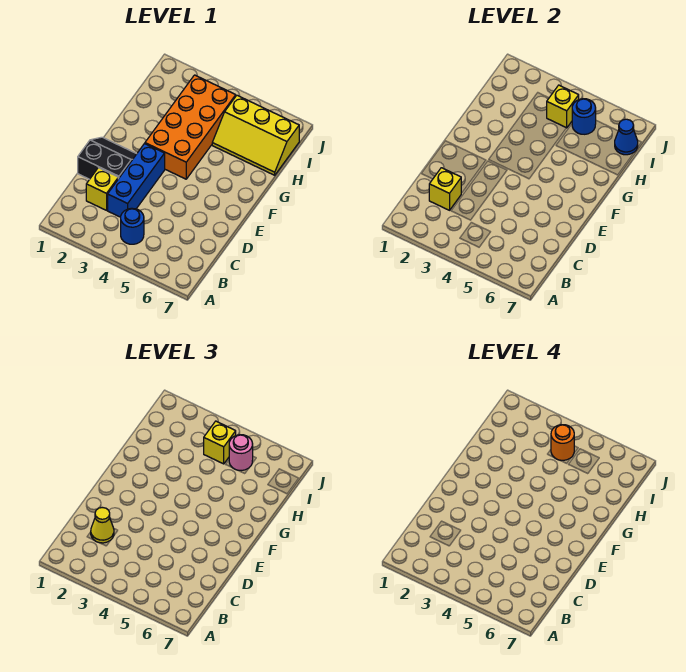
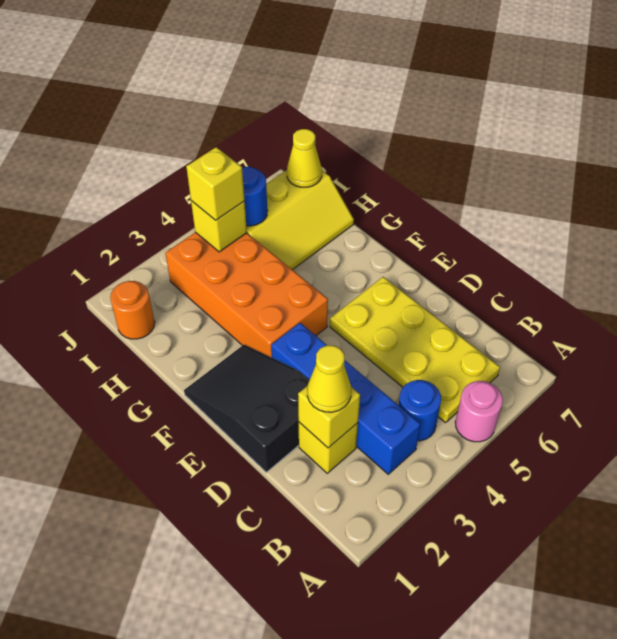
none -> yellow 2x4 plate [330,277,500,423]
blue 1x3 brick [108,144,165,217] -> blue 1x4 brick [271,323,420,474]
black 2x2 slope [78,137,136,179] -> black 2x3 slope [184,345,309,472]
orange 1x1 round brick [551,425,574,461] -> orange 1x1 round brick moved to [110,281,155,339]
pink 1x1 round brick [229,435,253,471] -> pink 1x1 round brick moved to [455,381,503,442]
blue 1x1 cone [615,119,638,155] -> yellow 1x1 cone [287,129,322,187]

